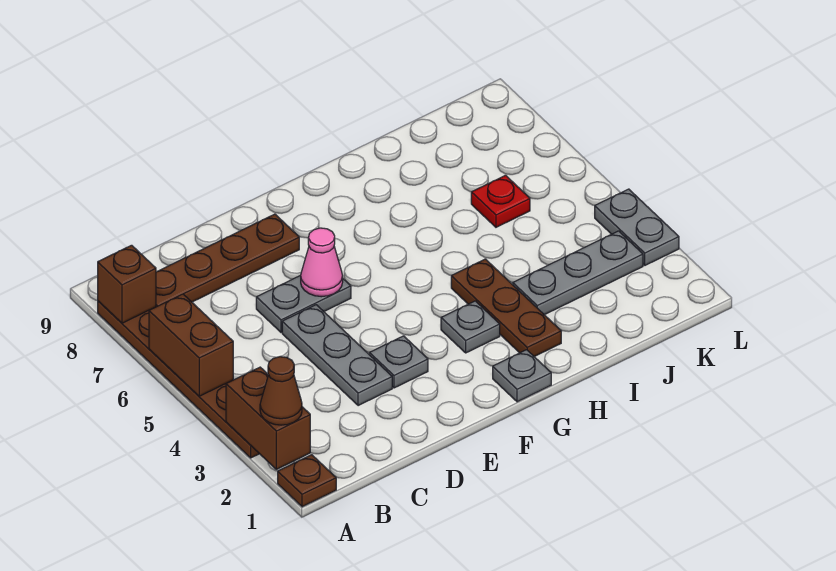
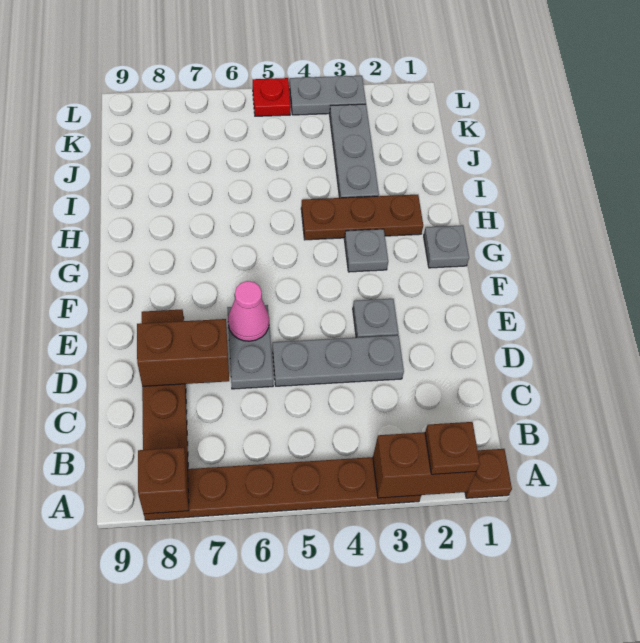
brown 1x1 cone [260,357,302,425] -> brown 1x1 plate [425,422,480,474]
brown 1x2 brick [149,294,233,396] -> brown 1x2 brick moved to [137,319,229,386]
red 1x1 plate [471,175,530,227] -> red 1x1 plate moved to [253,78,291,116]

